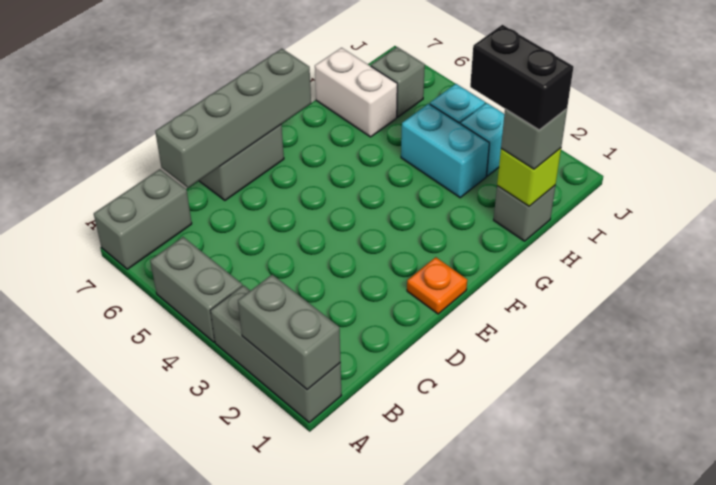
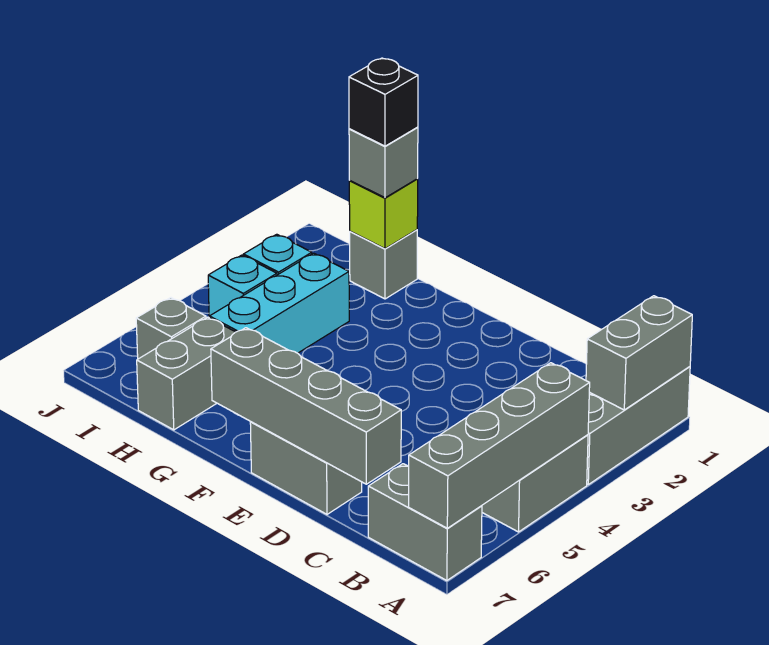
none -> grey 1x4 brick [409,363,590,528]
orange 1x1 plate [407,257,467,314] -> none
black 1x2 brick [470,25,573,130] -> black 1x1 brick [349,58,418,146]
cyan 1x2 brick [401,104,489,198] -> cyan 1x3 brick [209,253,349,353]
white 1x2 brick [315,48,397,137] -> grey 1x2 brick [137,317,235,430]

